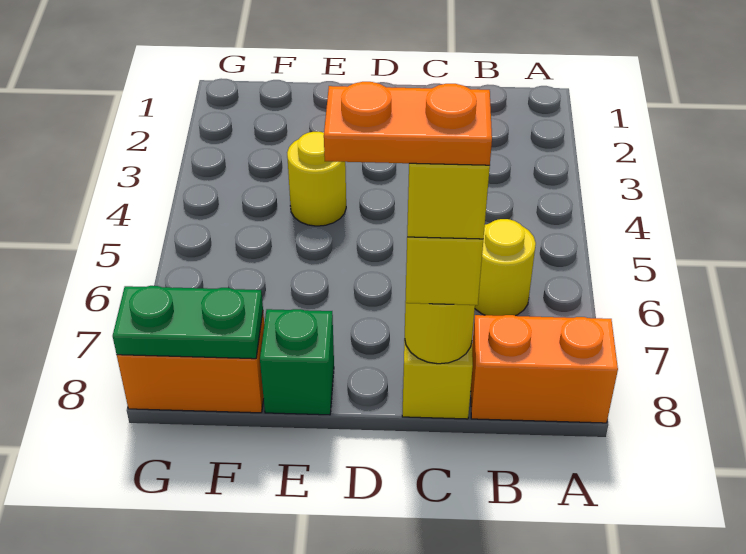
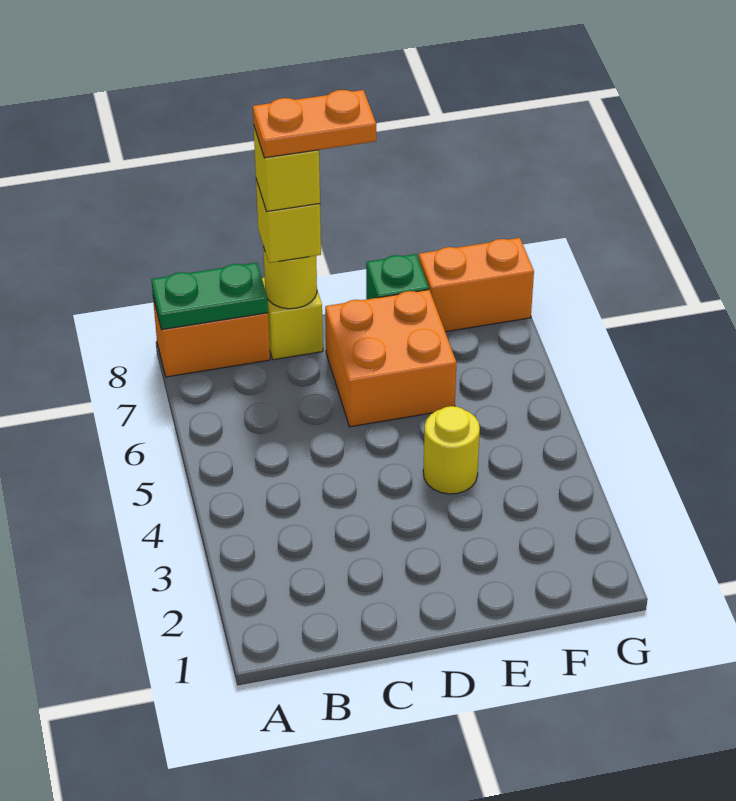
yellow 1x1 round brick [475,219,536,316] -> none
none -> orange 2x2 brick [325,290,457,427]
green 1x2 plate [113,286,263,359] -> green 1x2 plate moved to [151,263,268,330]

